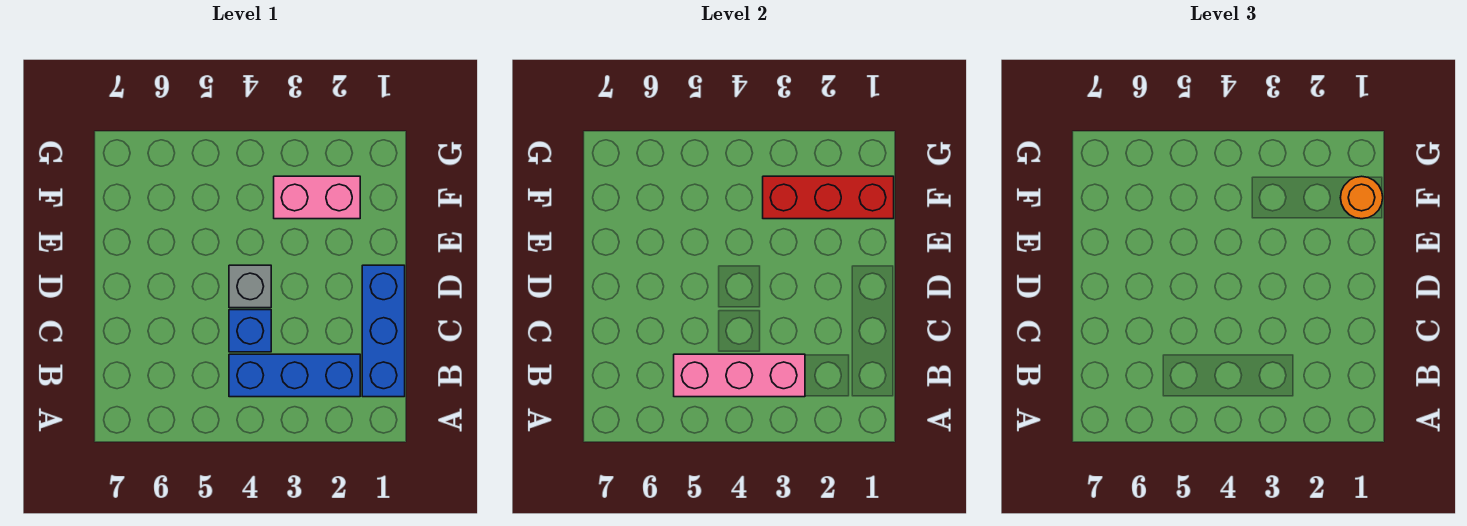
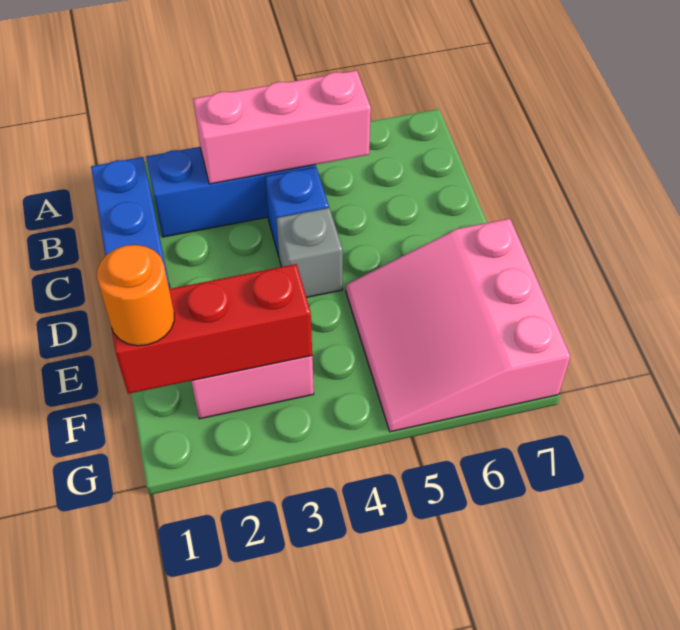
none -> pink 3x3 slope [346,219,571,432]

